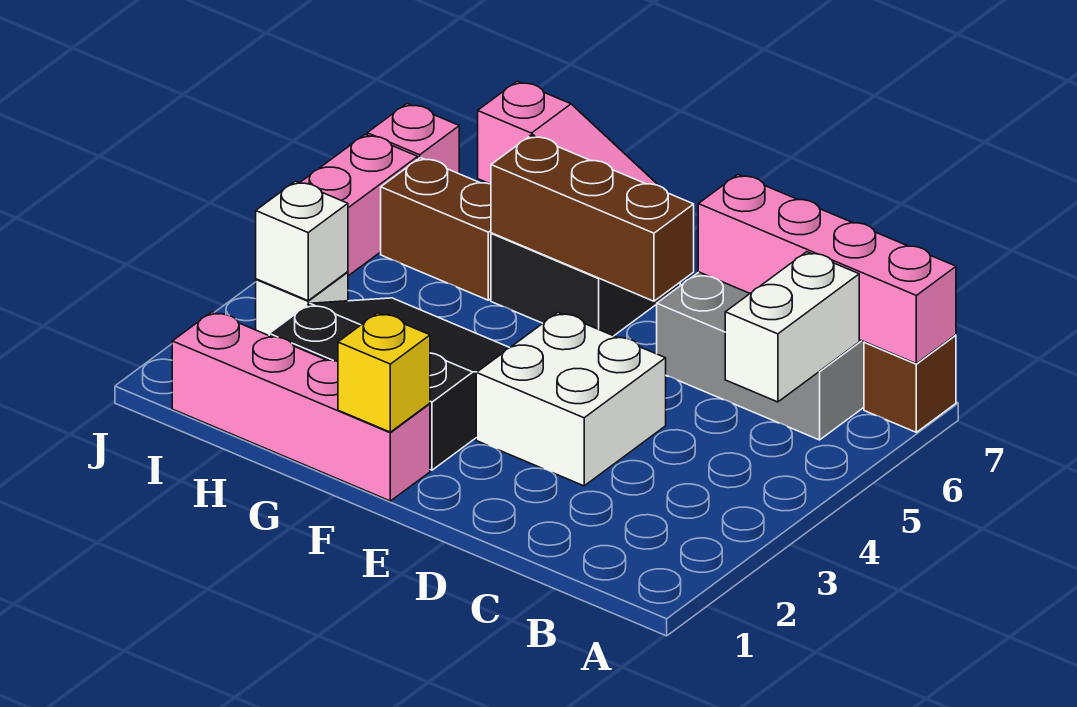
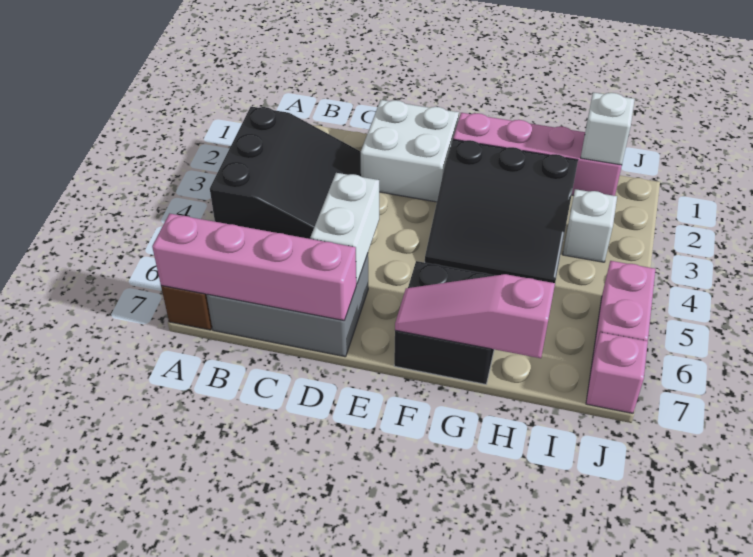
none -> black 3x3 slope [210,107,361,239]
white 1x2 brick [725,252,859,402] -> white 1x2 brick moved to [310,173,379,284]
white 2x2 brick [476,313,666,486] -> white 2x2 brick moved to [361,100,459,202]
brown 1x3 brick [491,135,694,301] -> none
yellow 1x1 brick [338,313,430,432] -> none
brown 1x2 brick [381,158,491,300] -> none
white 1x1 brick [256,181,348,301] -> white 1x1 brick moved to [581,92,635,165]

